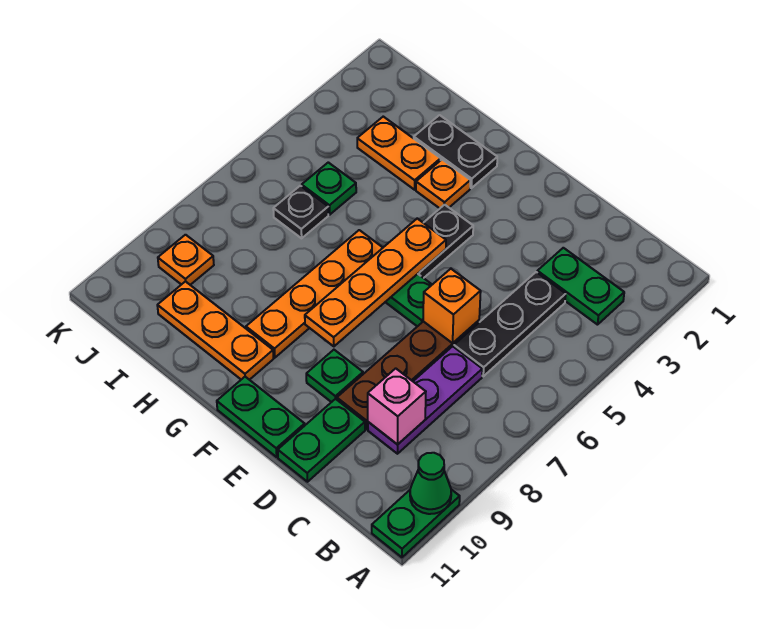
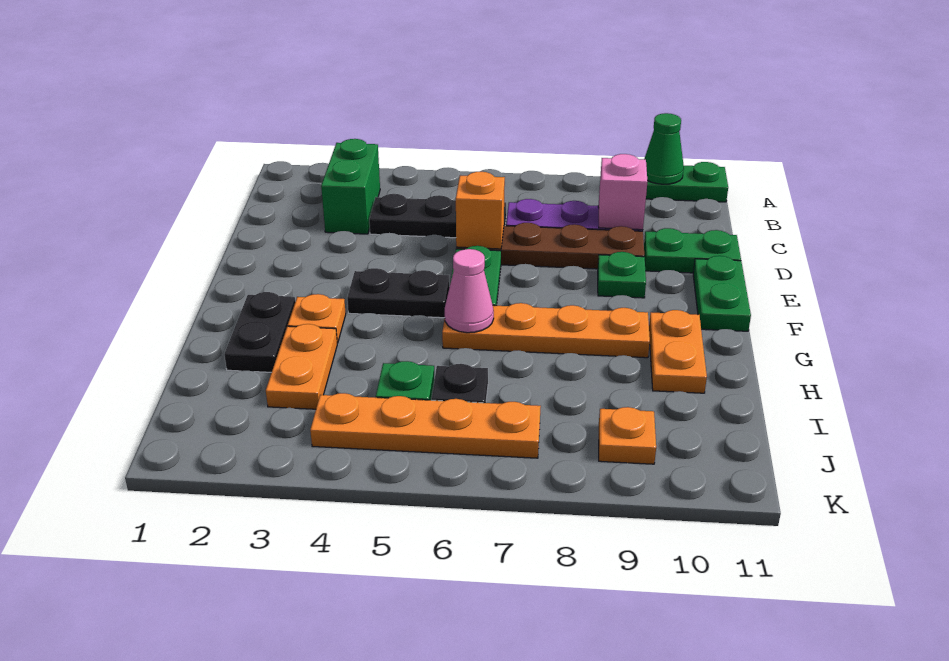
green 1x2 plate [537,248,624,325] -> green 1x2 brick [321,139,380,234]
orange 1x4 plate [305,219,446,346] -> orange 1x4 plate moved to [310,393,541,458]
none -> pink 1x1 cone [445,249,494,333]
orange 1x3 plate [157,281,273,380] -> orange 1x2 plate [649,310,707,393]

